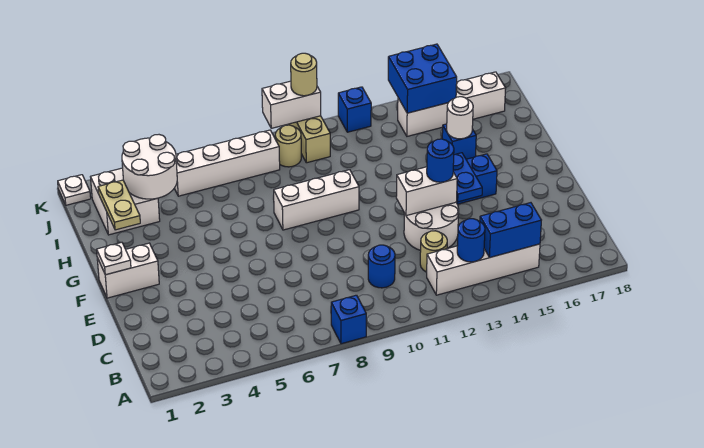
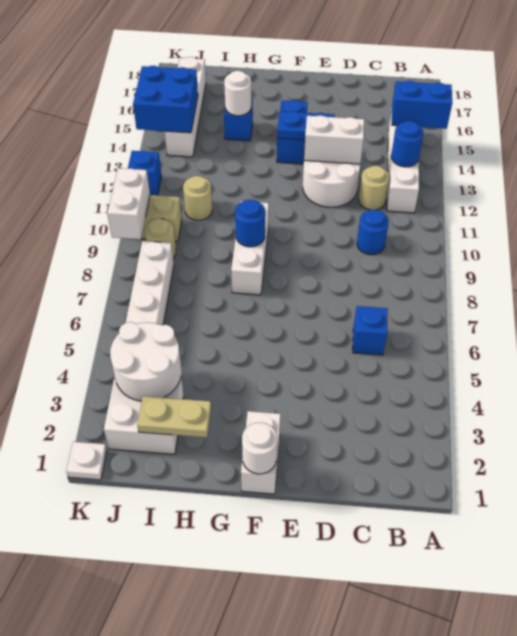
blue 1x1 brick [331,295,366,344] -> blue 1x1 brick moved to [353,306,388,355]
blue 1x2 brick [480,203,541,257] -> blue 1x2 brick turned to [392,81,452,129]
white 1x2 brick [396,167,457,216] -> white 1x2 brick turned to [304,115,364,164]
blue 1x1 round brick [427,139,454,182] -> blue 1x1 round brick moved to [235,200,265,247]
white 1x1 plate [97,242,131,275] -> white 1x1 round brick [242,423,277,474]
tan 1x1 round brick [291,53,317,96] -> tan 1x1 round brick moved to [183,176,212,220]

